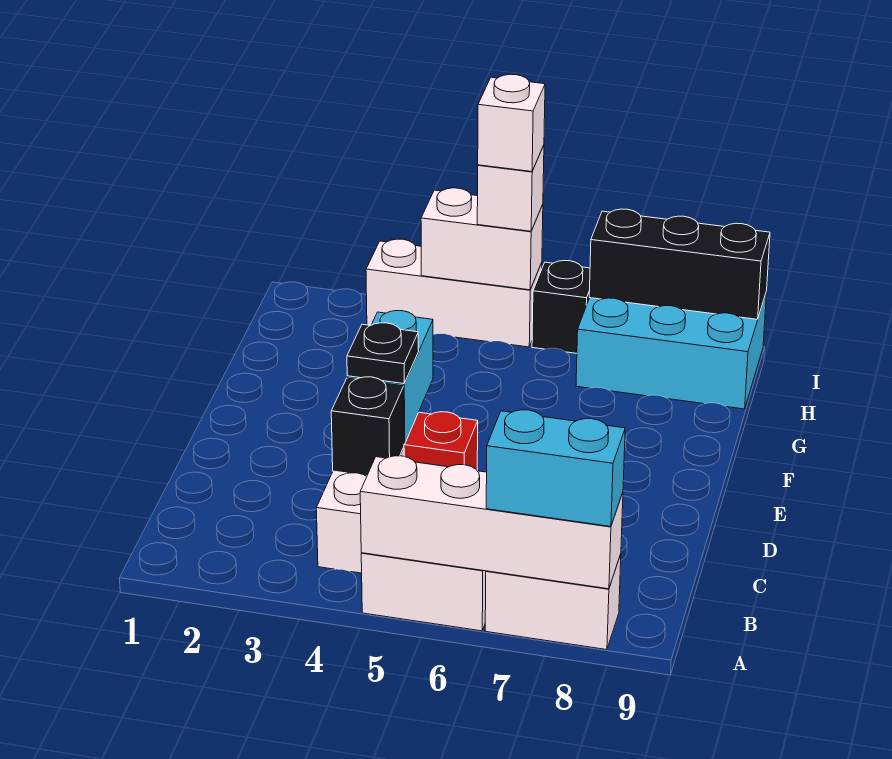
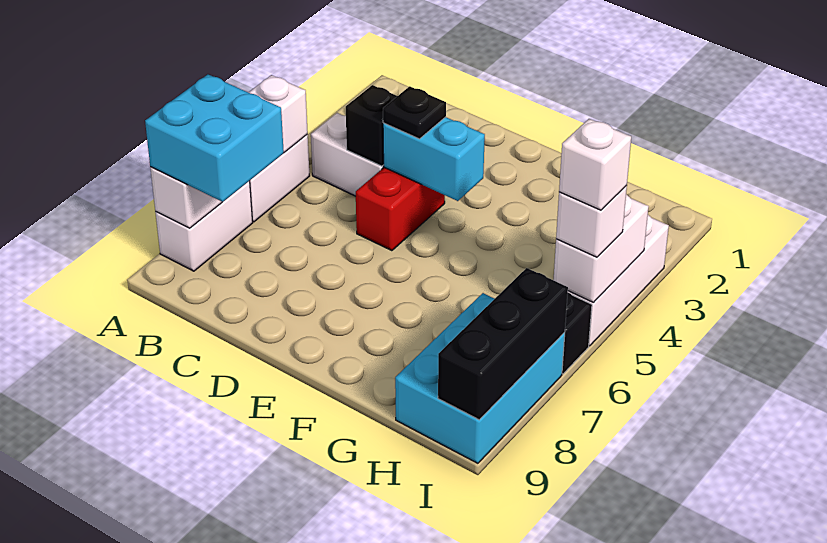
cyan 1x2 brick [486,410,625,527] -> cyan 2x2 brick [145,74,284,202]

